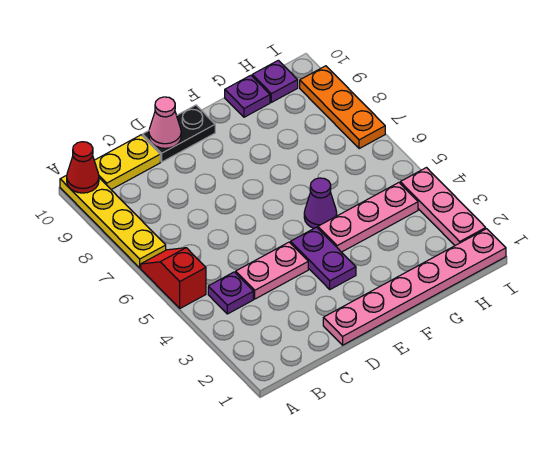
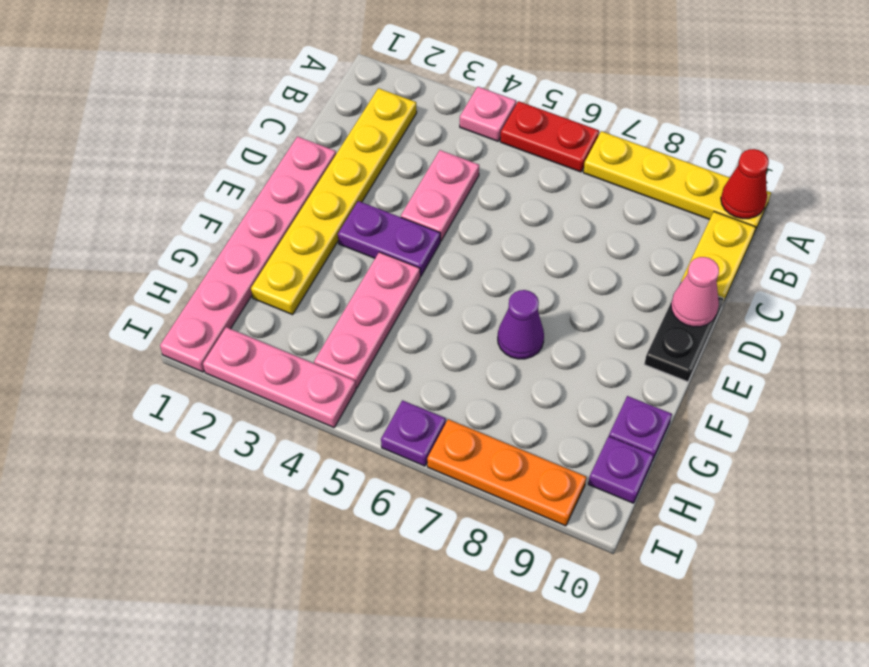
none -> pink 1x1 plate [460,87,516,141]
red 1x2 slope [141,248,206,308] -> red 1x2 plate [500,101,599,172]
none -> yellow 1x6 plate [251,88,417,315]
purple 1x1 plate [208,272,253,314] -> purple 1x1 plate moved to [381,400,446,466]
purple 1x1 cone [304,178,337,228] -> purple 1x1 cone moved to [498,290,544,359]

